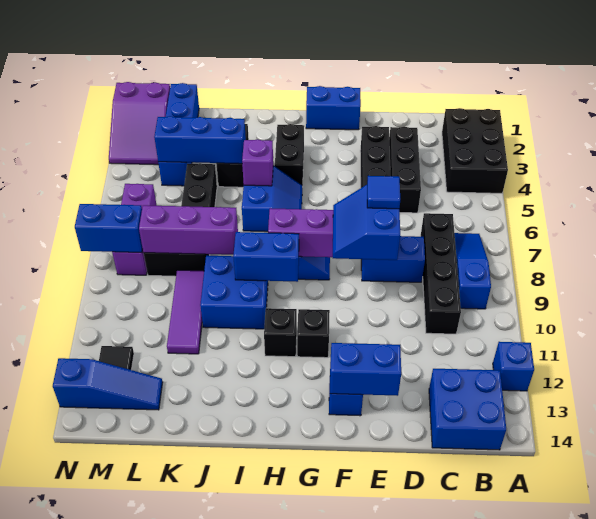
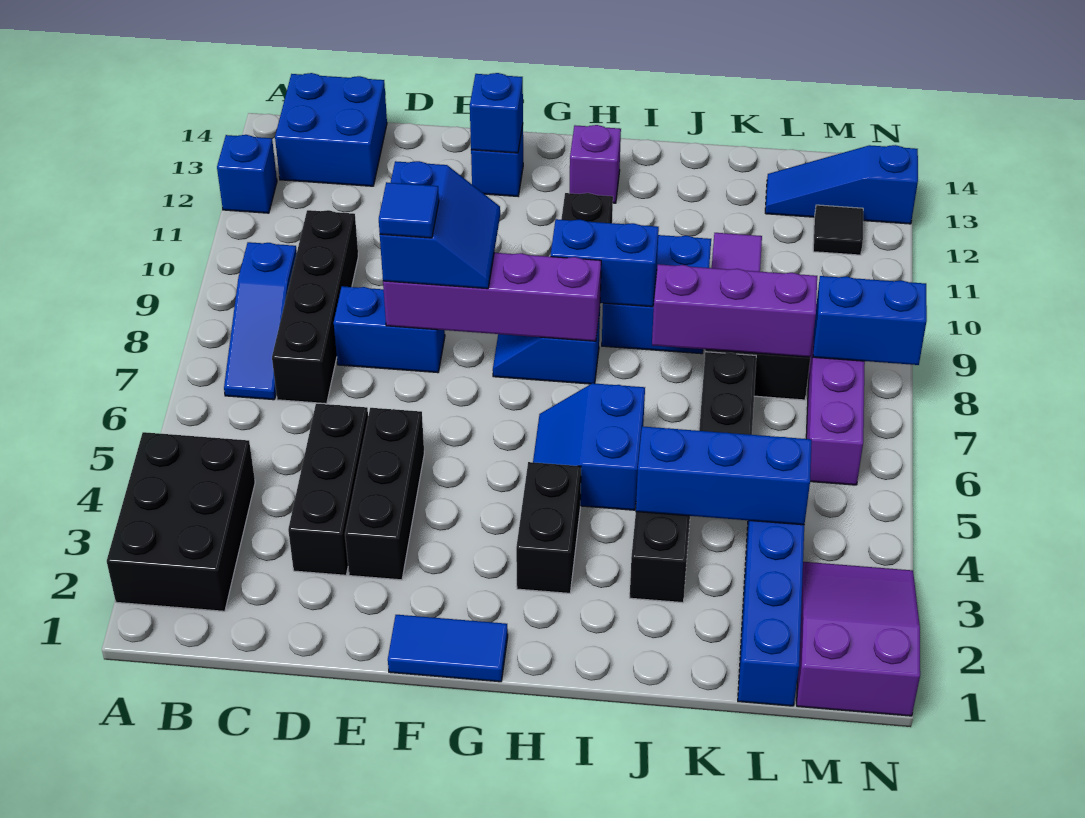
blue 1x2 brick [330,343,401,396] -> blue 1x1 brick [470,73,523,153]
blue 1x2 brick [306,86,361,130] -> blue 1x2 tile [388,615,508,682]
black 1x1 brick [297,309,330,358] -> none
purple 1x1 brick [242,139,273,186] -> purple 1x1 brick moved to [570,125,621,203]

